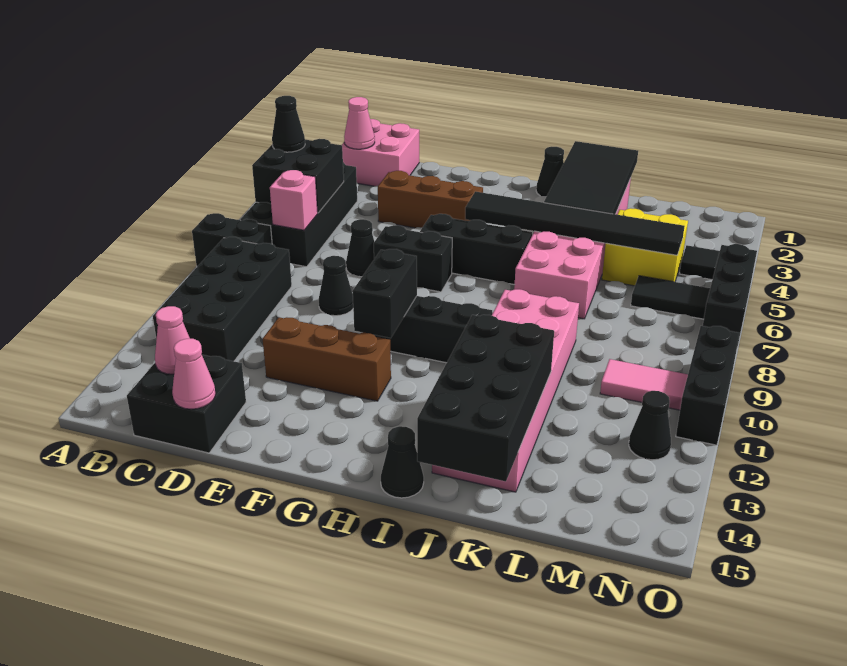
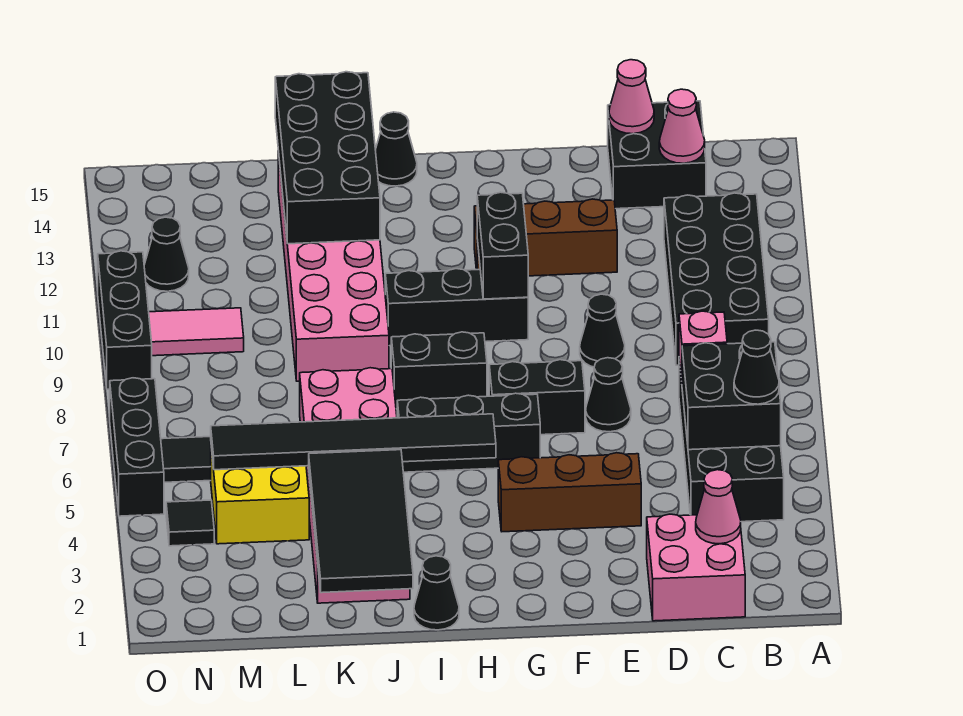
black 1x2 brick [192,213,272,267] -> black 1x2 brick moved to [391,332,487,409]

